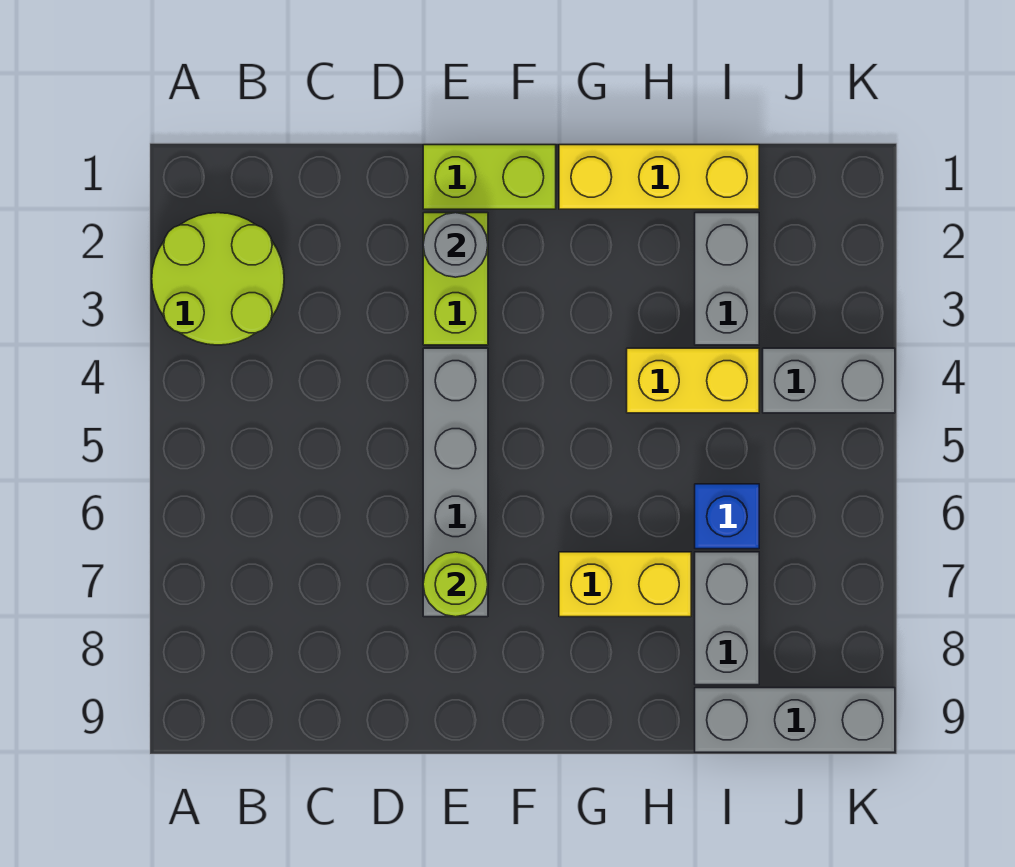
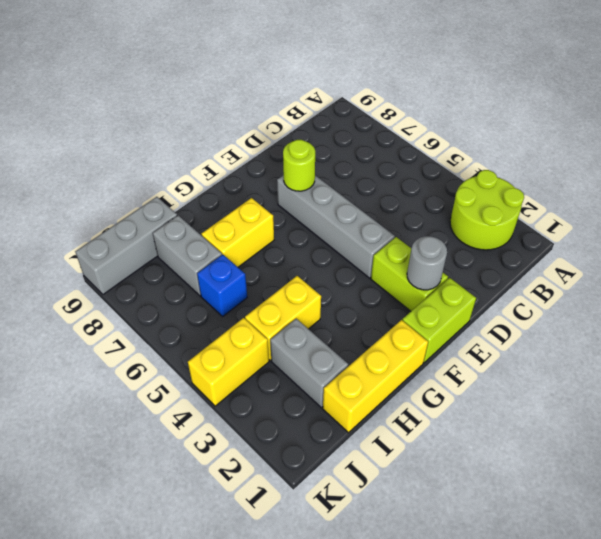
grey 1x2 brick [763,348,895,413] -> yellow 1x2 brick [188,318,269,406]

